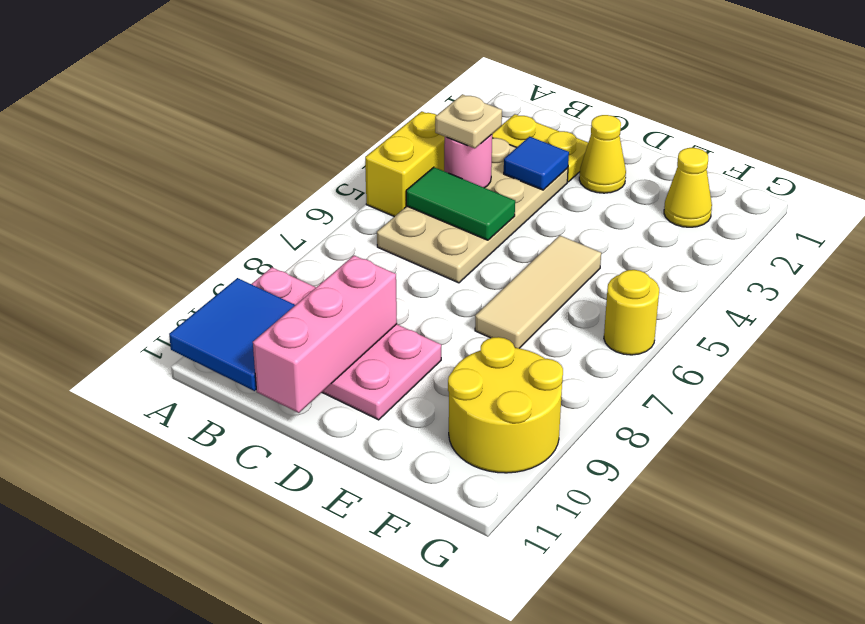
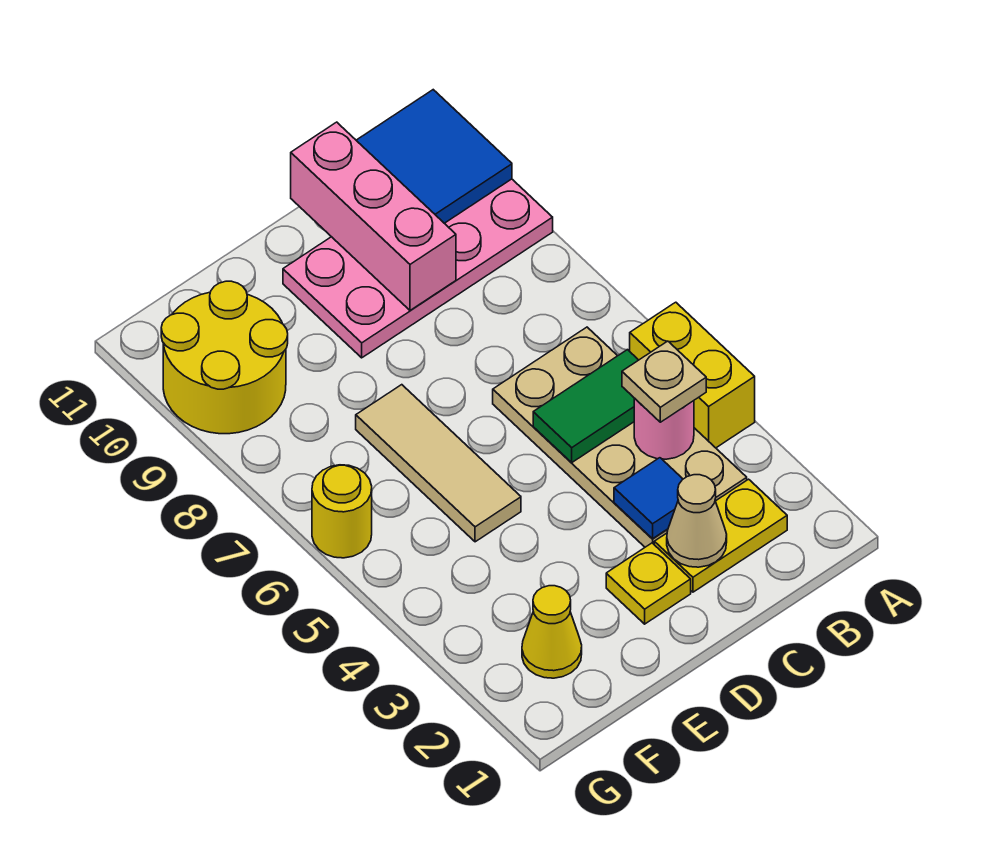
none -> tan 1x1 cone [667,475,727,567]
yellow 1x1 cone [579,115,626,193] -> yellow 1x1 plate [606,543,691,624]

